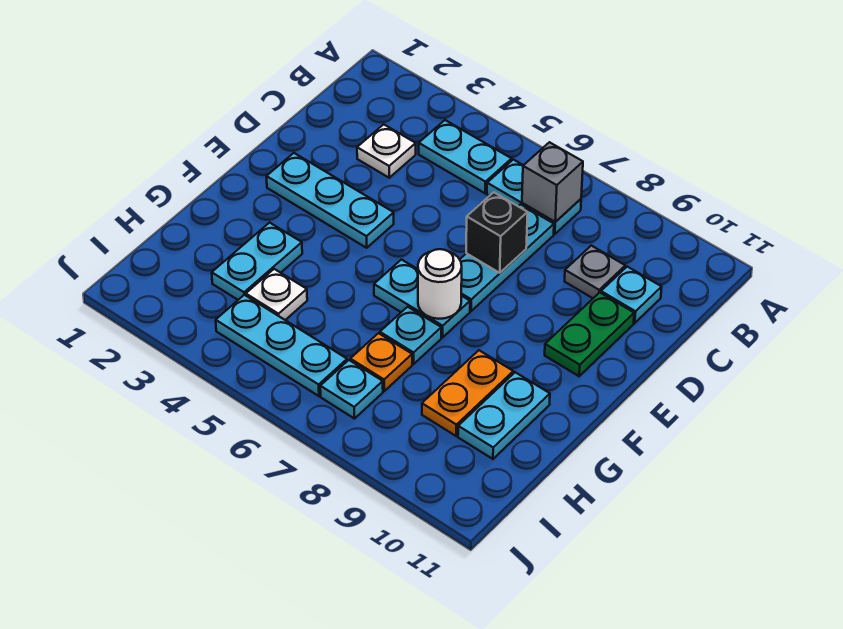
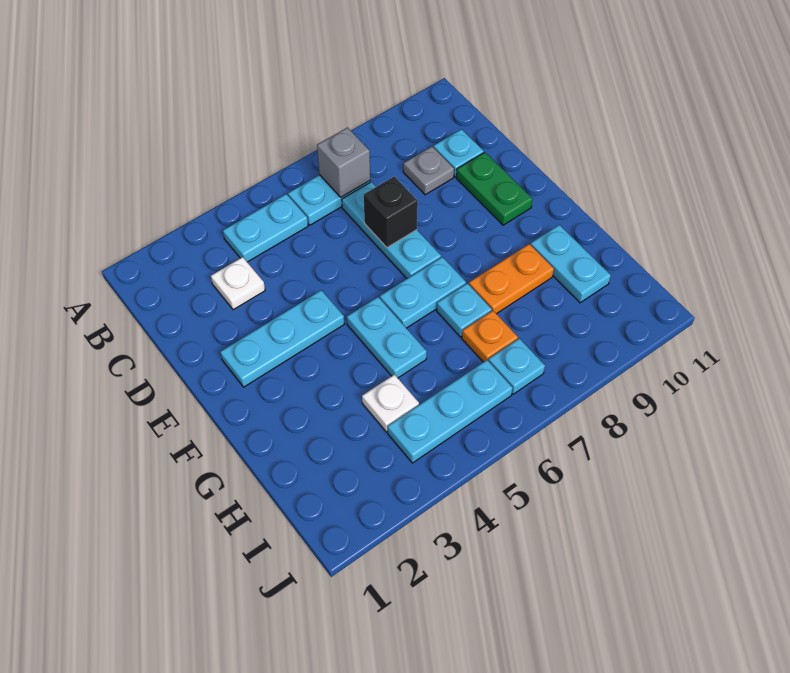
white 1x1 round brick [418,249,462,319] -> none
cyan 1x2 plate [212,223,302,300] -> cyan 1x2 plate moved to [347,297,427,378]
orange 1x2 plate [422,350,513,436] -> orange 1x2 plate turned to [469,244,554,314]

